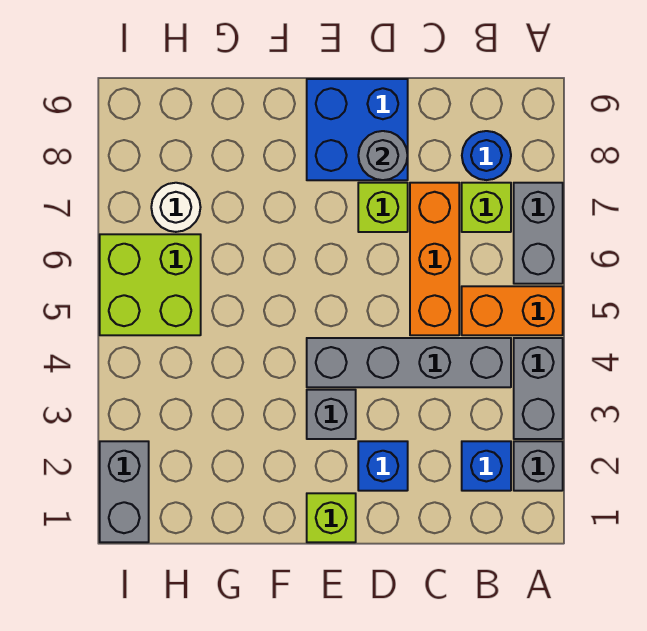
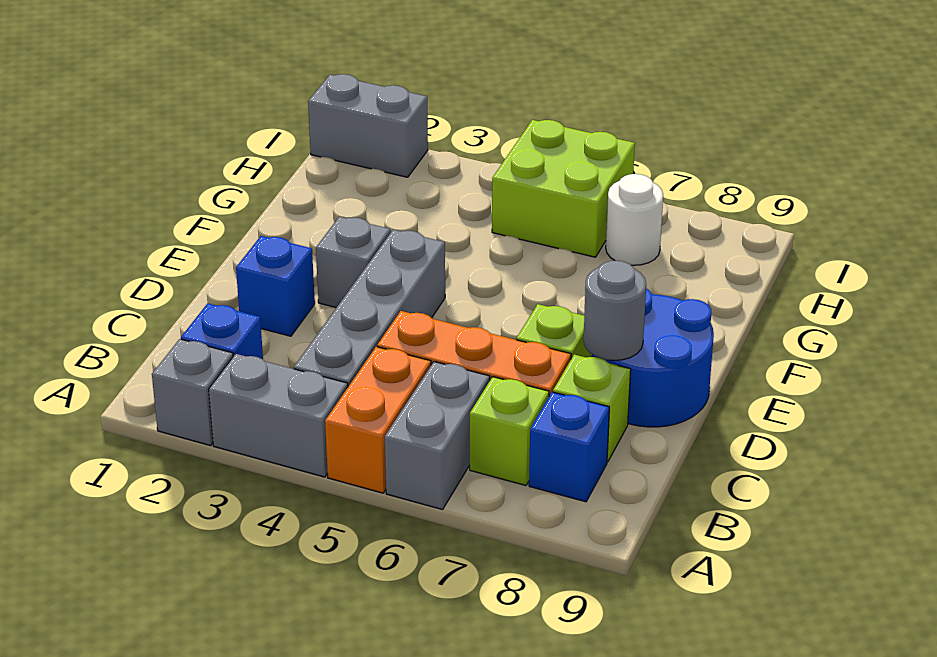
grey 1x2 brick [514,183,563,284] -> grey 1x2 brick turned to [385,362,490,510]
blue 1x1 round brick [462,131,511,180] -> blue 1x1 brick [529,392,609,502]
blue 2x2 brick [307,79,408,180] -> blue 2x2 round brick [591,288,714,427]
lime 1x1 brick [307,493,356,542] -> lime 1x1 brick moved to [553,355,631,462]

